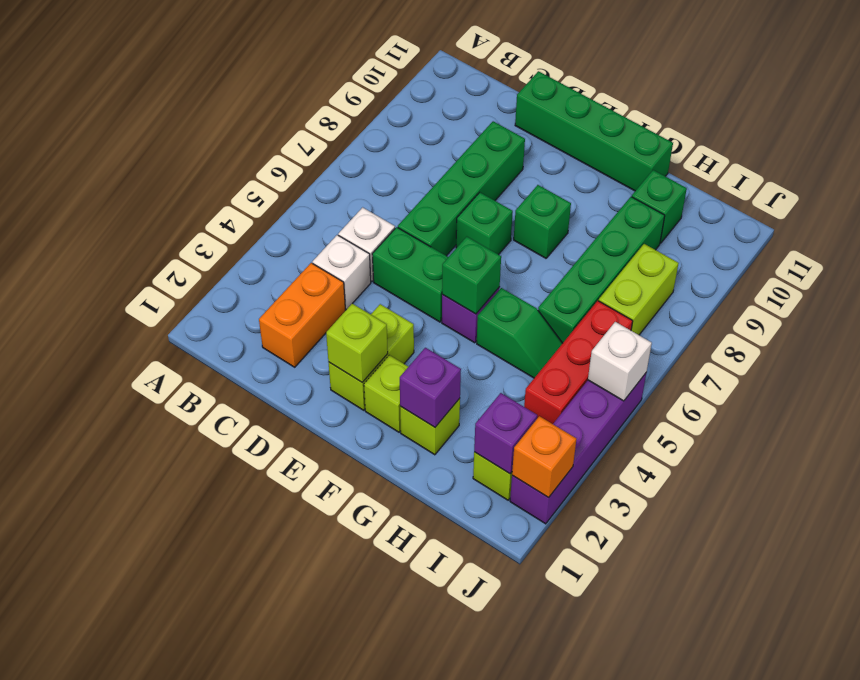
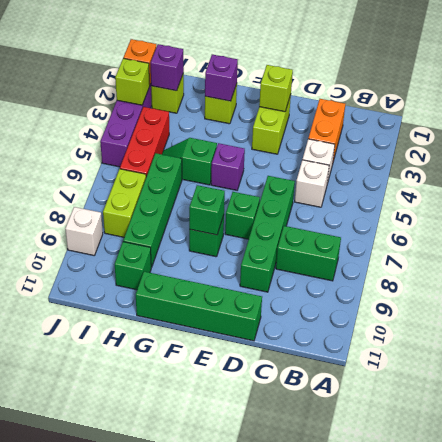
green 1x2 brick [372,227,448,322] -> green 1x2 brick moved to [276,226,341,281]
lime 1x1 brick [364,355,408,432] -> lime 1x1 brick moved to [115,58,150,105]
green 1x1 brick [442,237,501,314] -> green 1x1 brick moved to [189,185,225,235]
white 1x1 brick [588,322,652,401] -> white 1x1 brick moved to [65,207,103,256]

